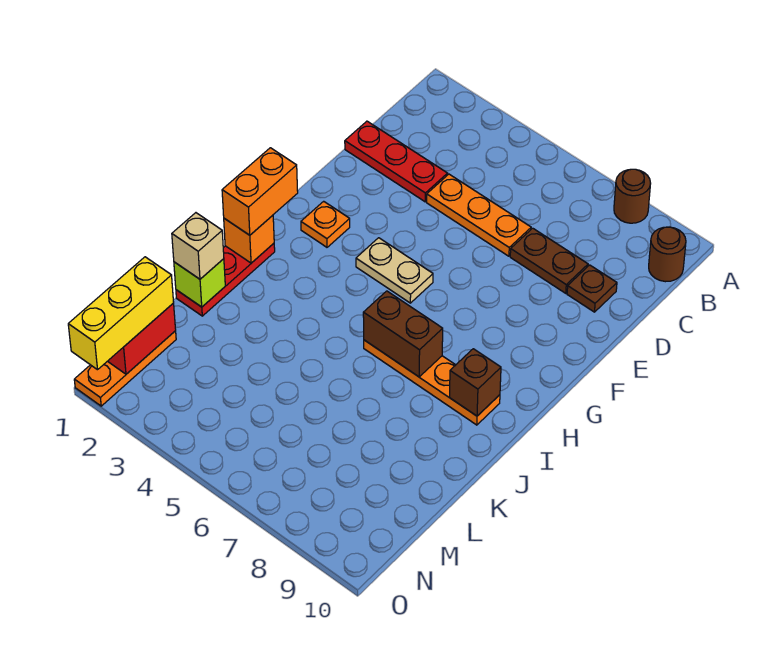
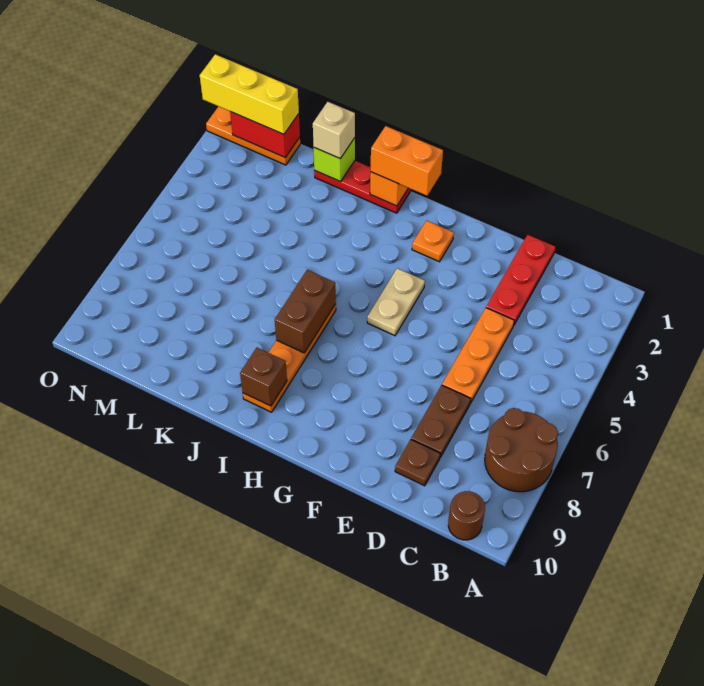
brown 1x1 round brick [614,169,651,223] -> brown 2x2 round brick [485,408,558,492]

